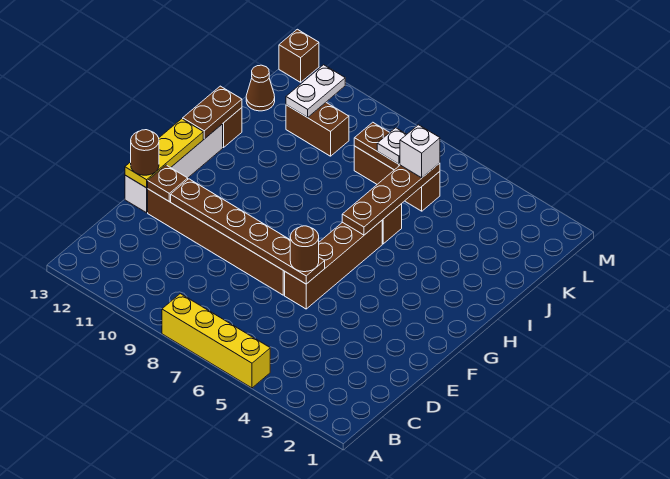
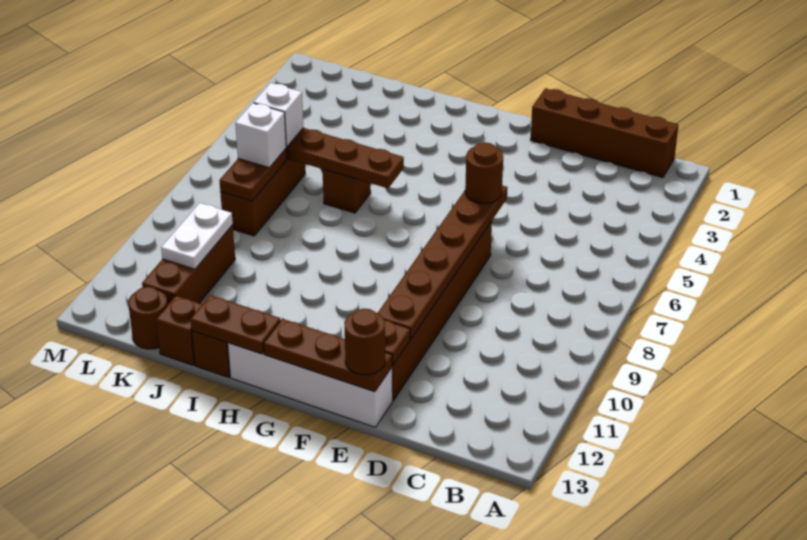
yellow 1x4 brick [162,294,270,388] -> none
brown 1x4 brick [285,221,382,309] -> brown 1x4 brick moved to [531,88,678,178]
yellow 1x3 plate [125,119,203,188] -> brown 1x3 plate [263,319,392,392]
white 1x1 plate [377,128,407,164] -> white 1x1 brick [235,103,286,168]
brown 1x2 brick [286,103,349,156] -> brown 1x3 brick [142,225,235,305]
white 1x2 plate [286,65,345,118] -> white 1x2 plate turned to [161,203,233,269]
brown 1x1 cone [246,65,275,111] -> brown 1x1 round brick [128,287,167,349]
brown 1x1 brick [279,29,319,82] -> brown 1x1 brick moved to [156,296,202,365]

